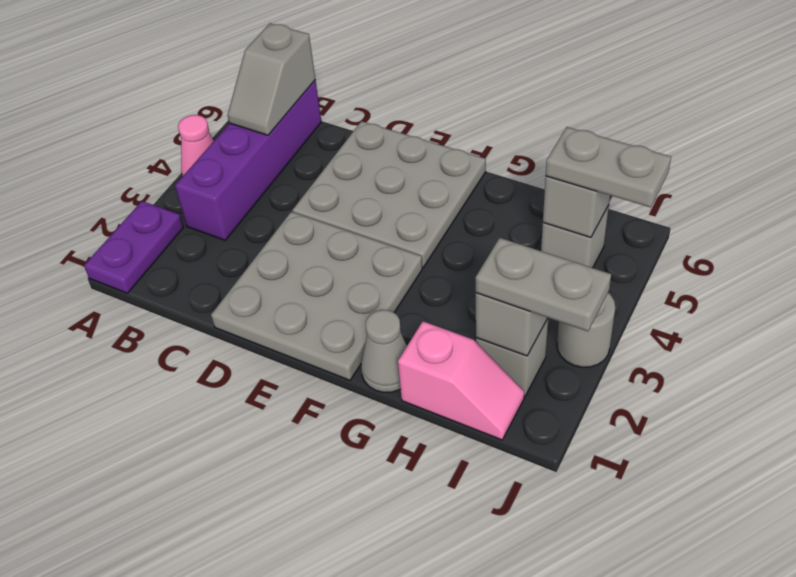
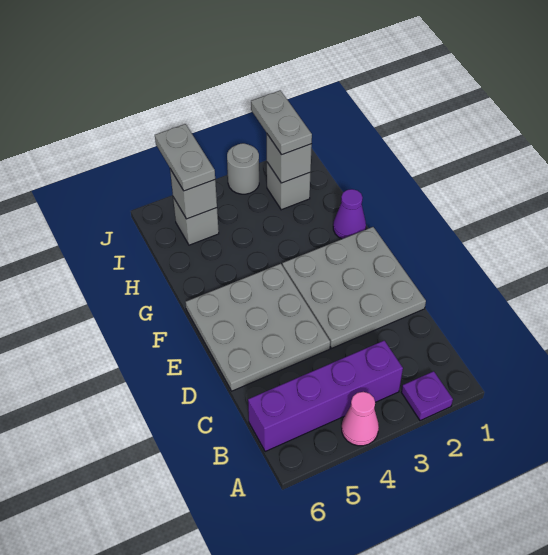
purple 1x2 plate [84,201,184,293] -> purple 1x1 plate [401,371,453,421]
grey 1x2 slope [228,23,315,135] -> none
grey 1x1 cone [361,310,407,392] -> purple 1x1 cone [333,189,366,239]
pink 1x2 slope [398,321,524,440] -> none

